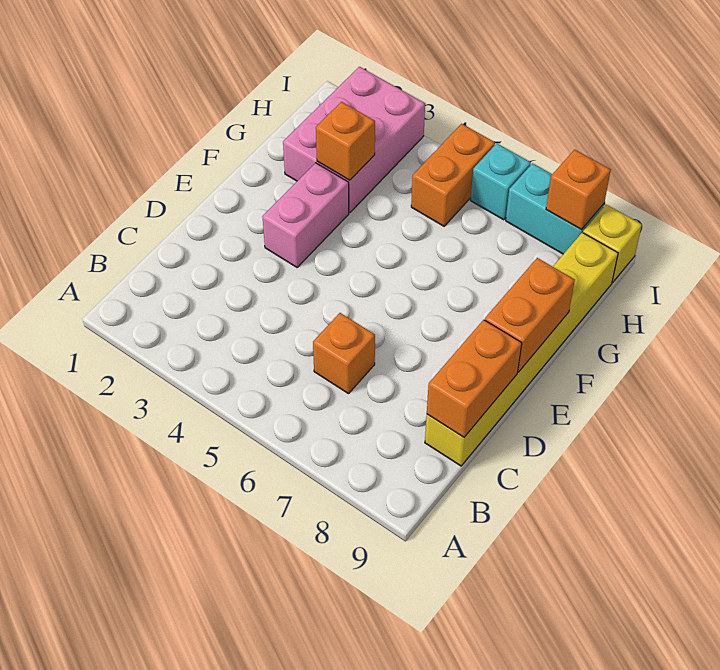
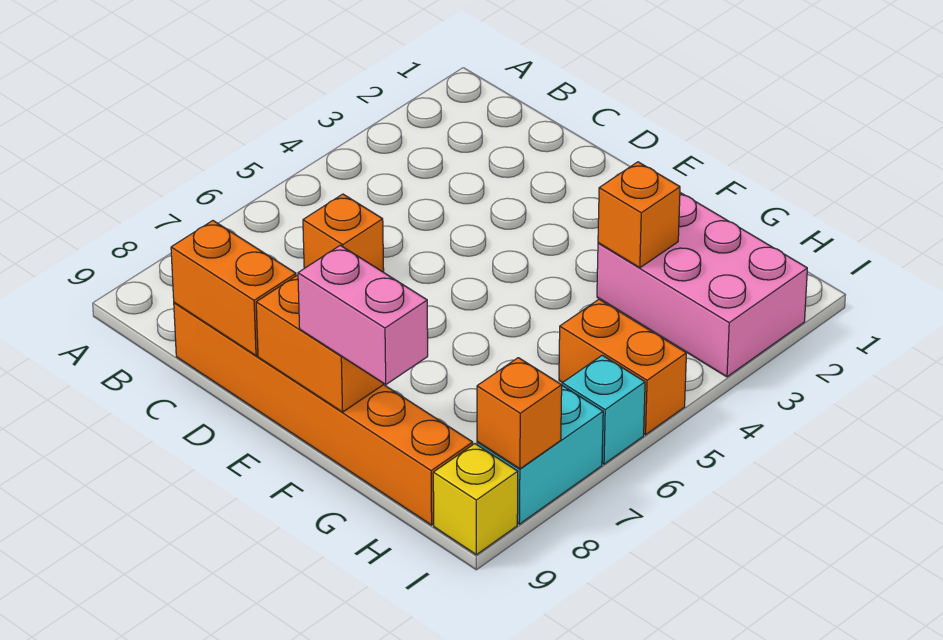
yellow 1x6 brick [425,233,618,466] -> orange 1x6 brick [174,303,473,525]
pink 1x2 brick [262,163,349,267] -> pink 1x2 brick moved to [298,245,428,385]

